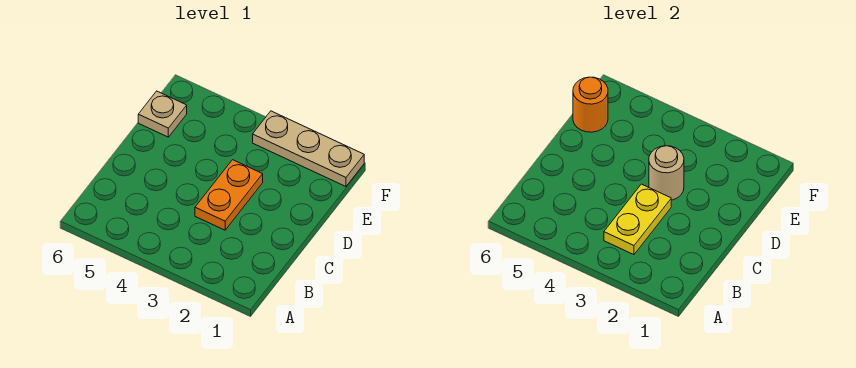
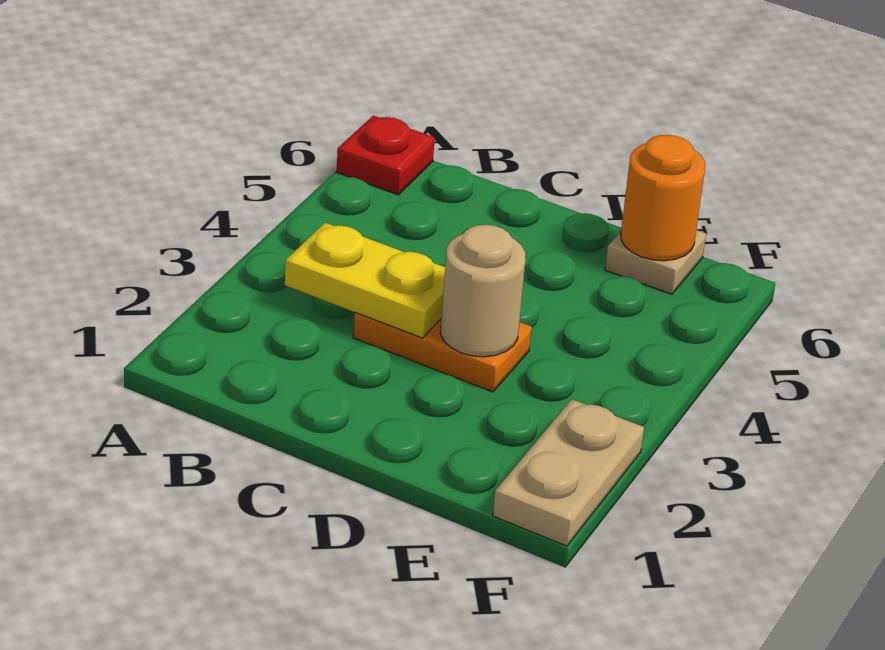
none -> red 1x1 plate [337,116,435,195]
tan 1x3 plate [253,111,364,187] -> tan 1x2 plate [493,399,644,546]

